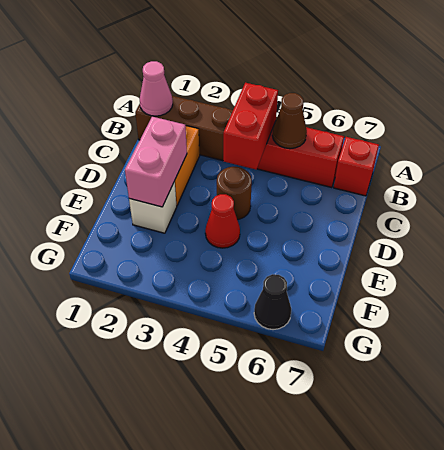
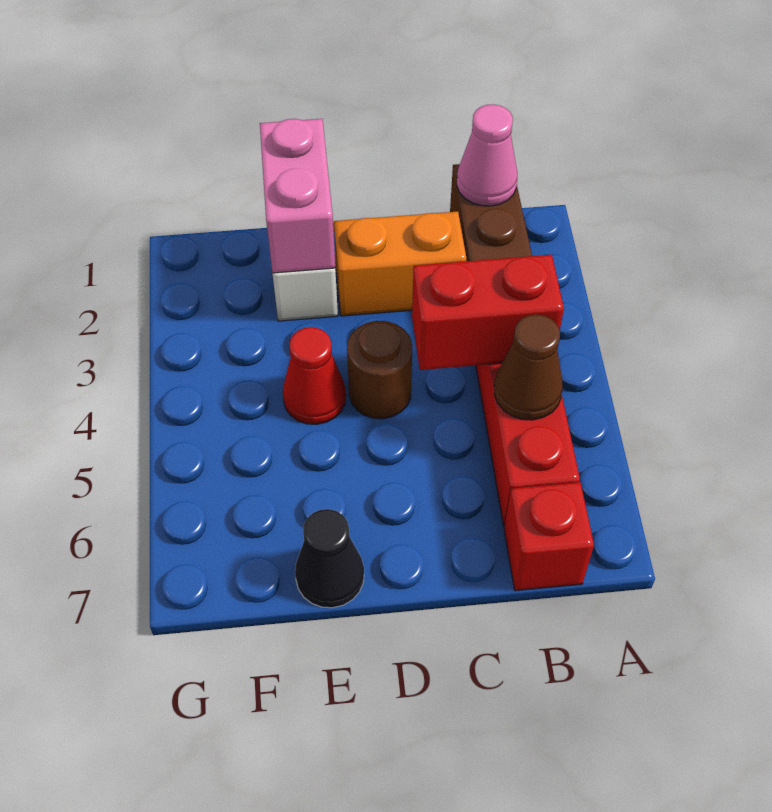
pink 1x2 brick [125,116,187,207] -> pink 1x2 brick turned to [260,119,335,273]
black 1x1 cone [254,274,291,330] -> black 1x1 cone moved to [295,509,364,608]

